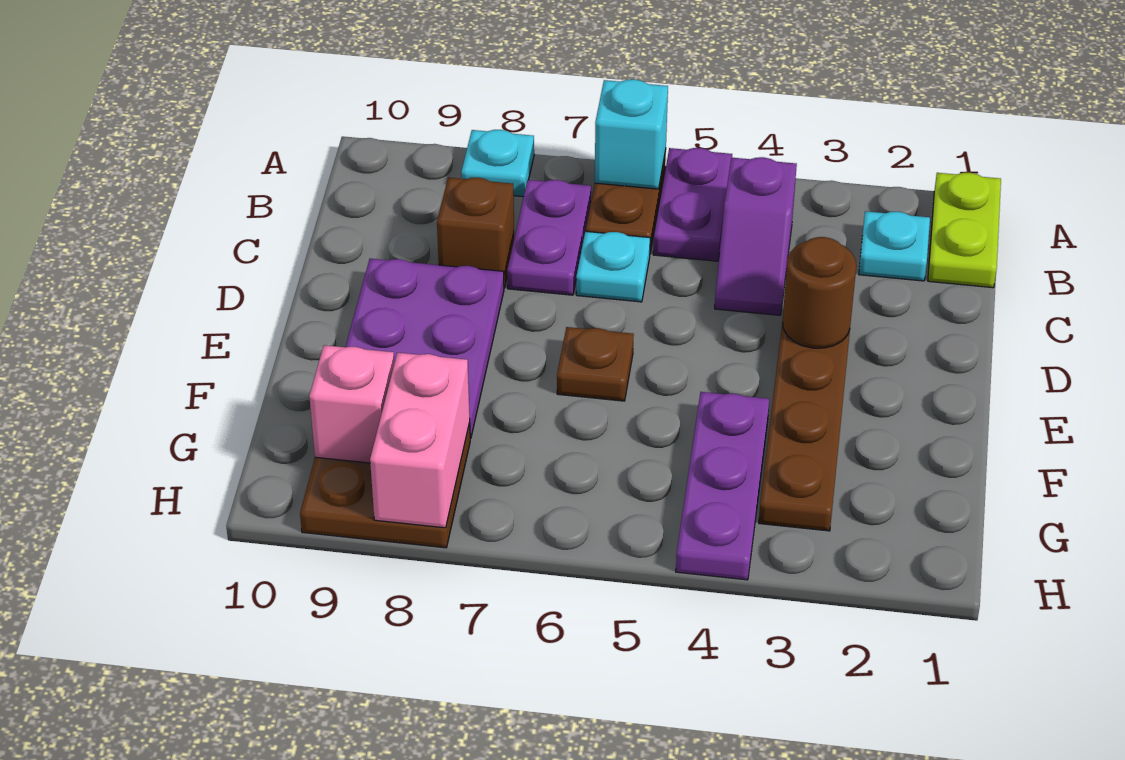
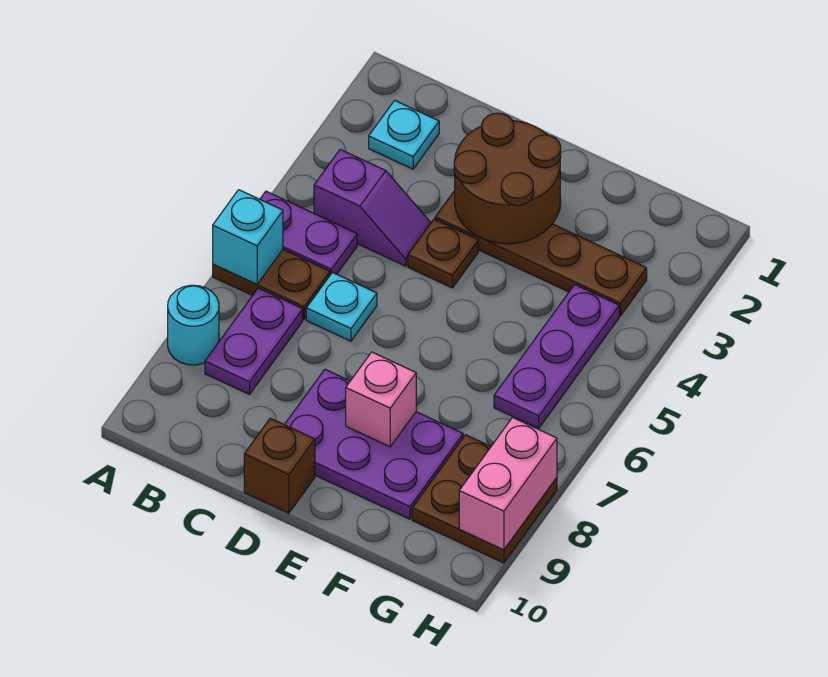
lime 1x2 plate [928,173,1001,288] -> none
cyan 1x1 plate [461,130,534,197] -> cyan 1x1 round brick [168,285,219,365]
purple 1x2 plate [507,180,591,295] -> purple 1x2 plate turned to [205,288,303,394]
brown 1x1 brick [437,177,514,288] -> brown 1x1 brick moved to [244,418,315,513]
brown 1x1 round brick [783,237,856,348] -> brown 2x2 round brick [454,113,561,244]
brown 1x1 plate [557,327,634,401] -> brown 1x1 plate moved to [408,219,478,288]
purple 1x3 plate [676,392,769,580] -> purple 1x3 plate turned to [494,285,619,428]
pink 1x2 brick [370,353,470,528] -> pink 1x2 brick turned to [459,418,557,550]
pink 1x1 brick [309,345,394,463] -> pink 1x1 brick moved to [346,352,416,447]

